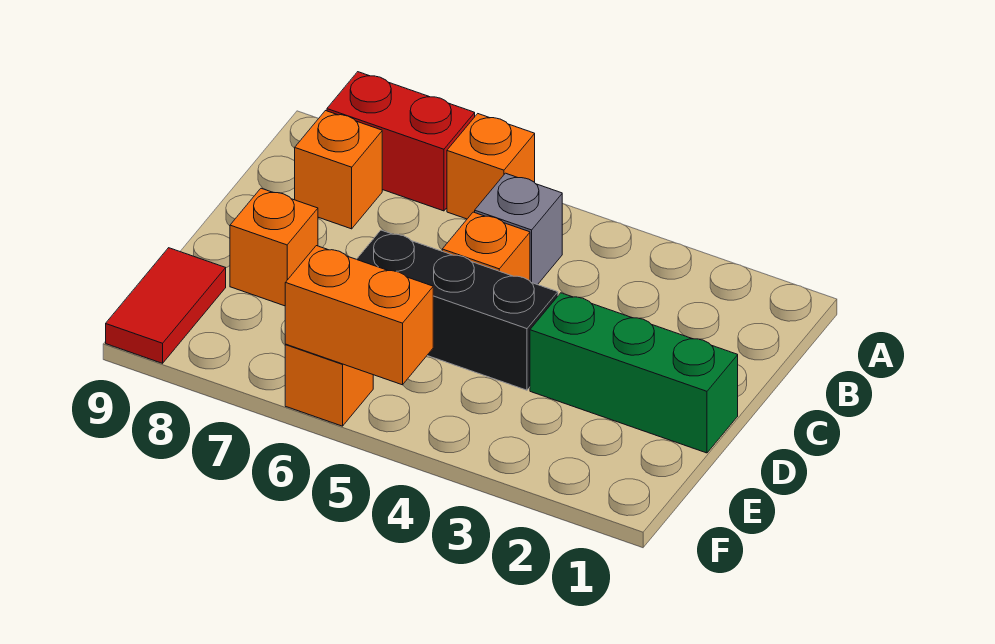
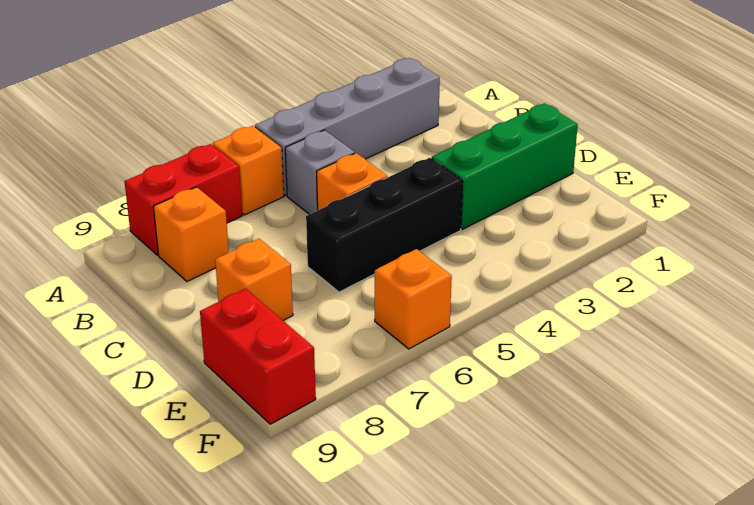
none -> grey 1x4 brick [255,58,440,196]
red 1x2 tile [106,248,226,363] -> red 1x2 brick [200,289,316,424]
orange 1x2 brick [285,246,433,385] -> none

